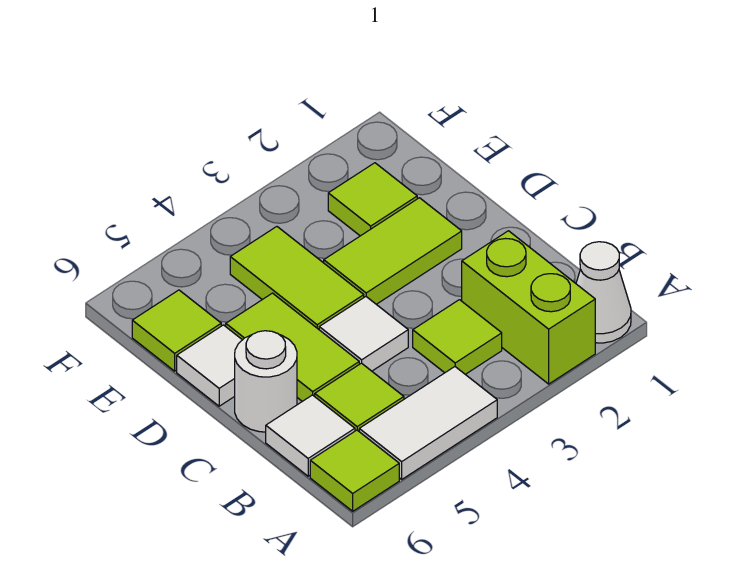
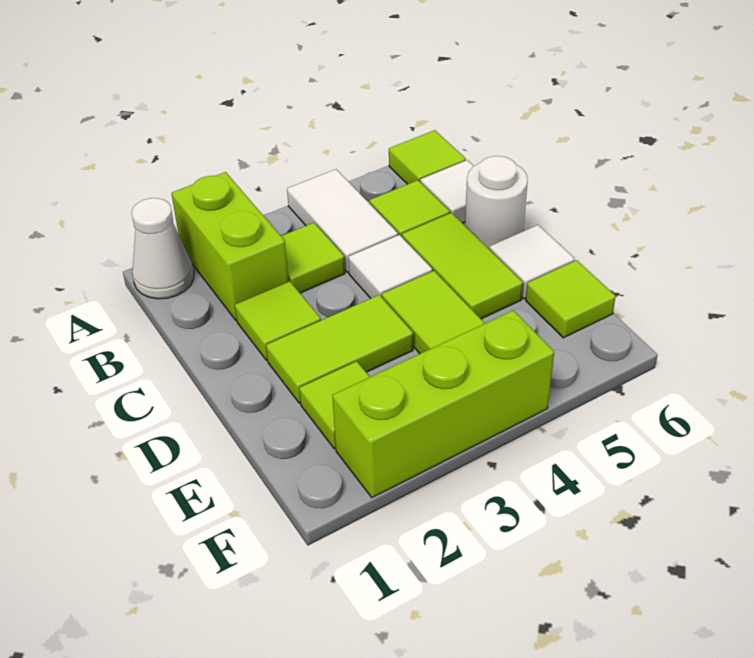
white 1x2 tile [359,367,497,479] -> white 1x2 tile turned to [287,169,398,272]
none -> lime 1x1 tile [235,281,321,360]
none -> lime 1x3 brick [332,310,554,497]

